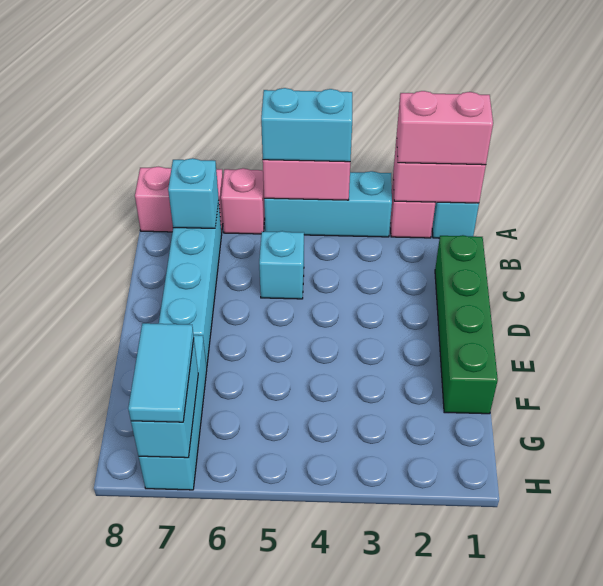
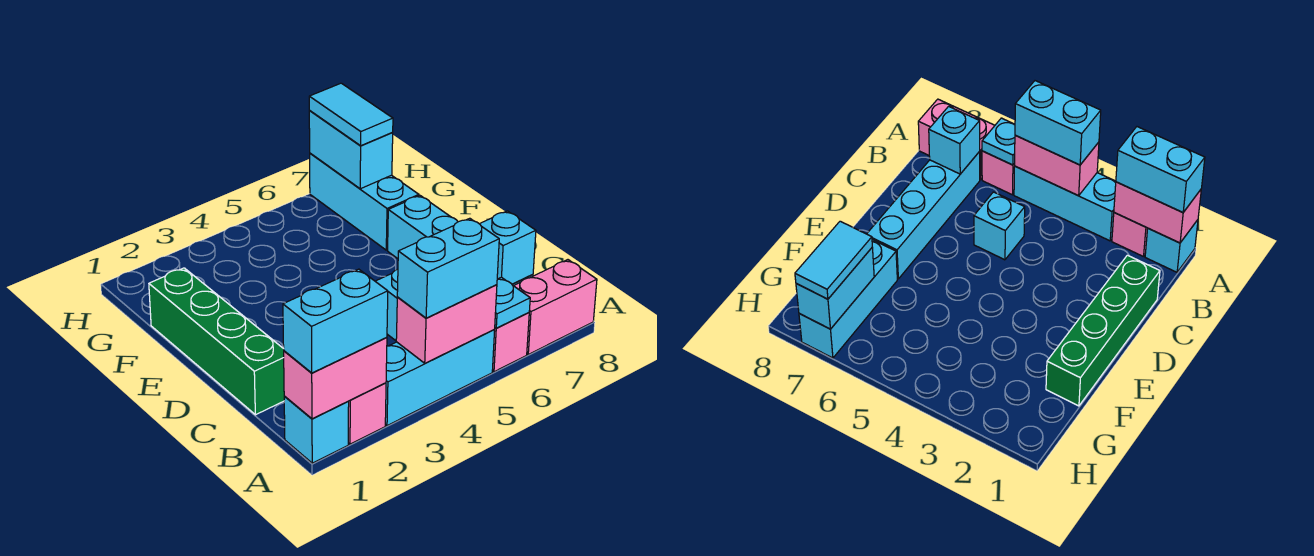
pink 1x2 brick [397,91,493,165] -> cyan 1x2 brick [283,269,388,373]
none -> cyan 1x1 plate [495,277,530,328]

